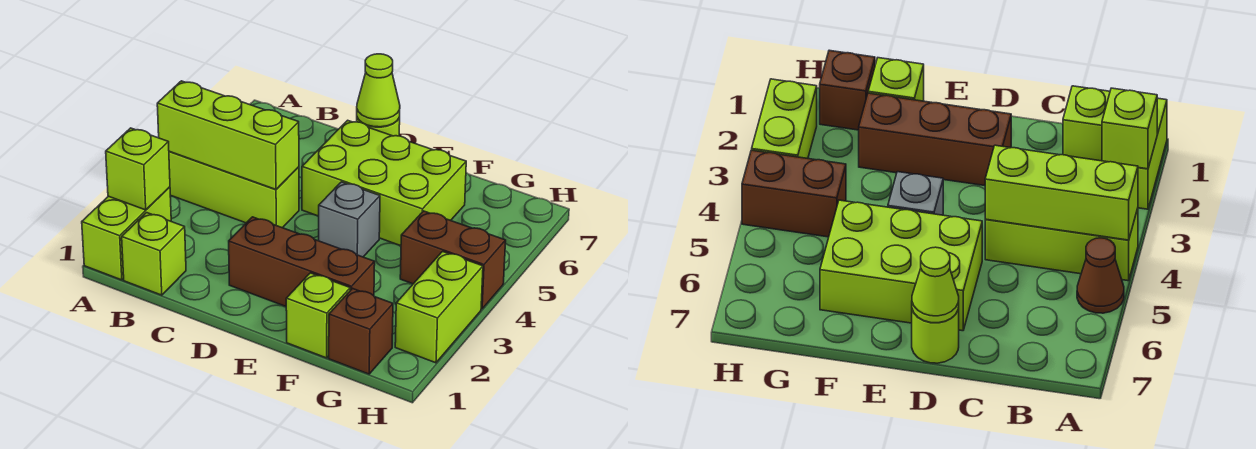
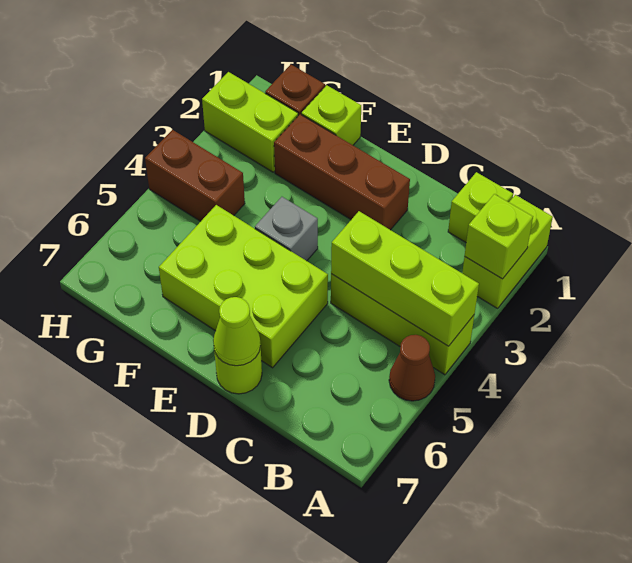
lime 1x2 brick [395,251,483,363] -> lime 1x2 brick turned to [202,72,298,172]

